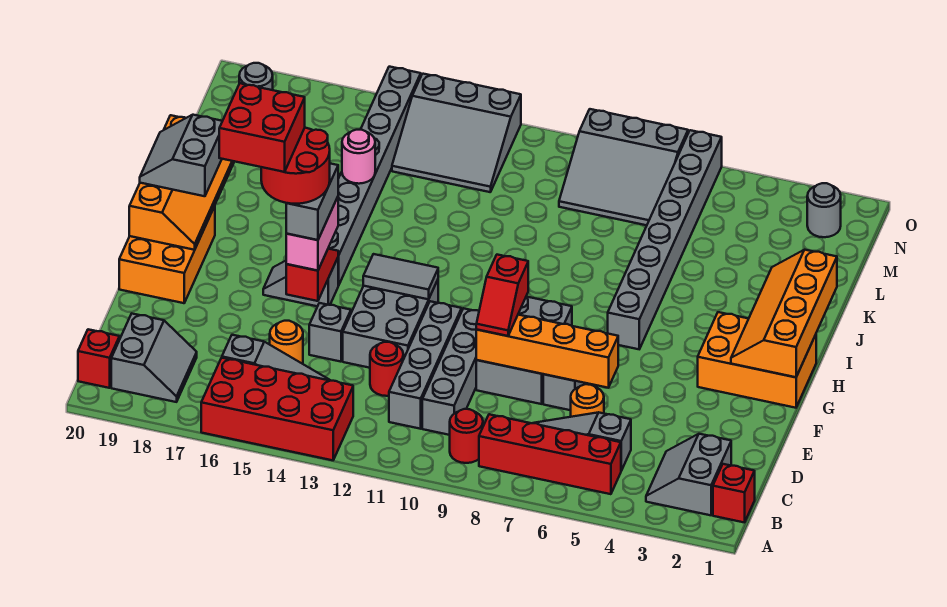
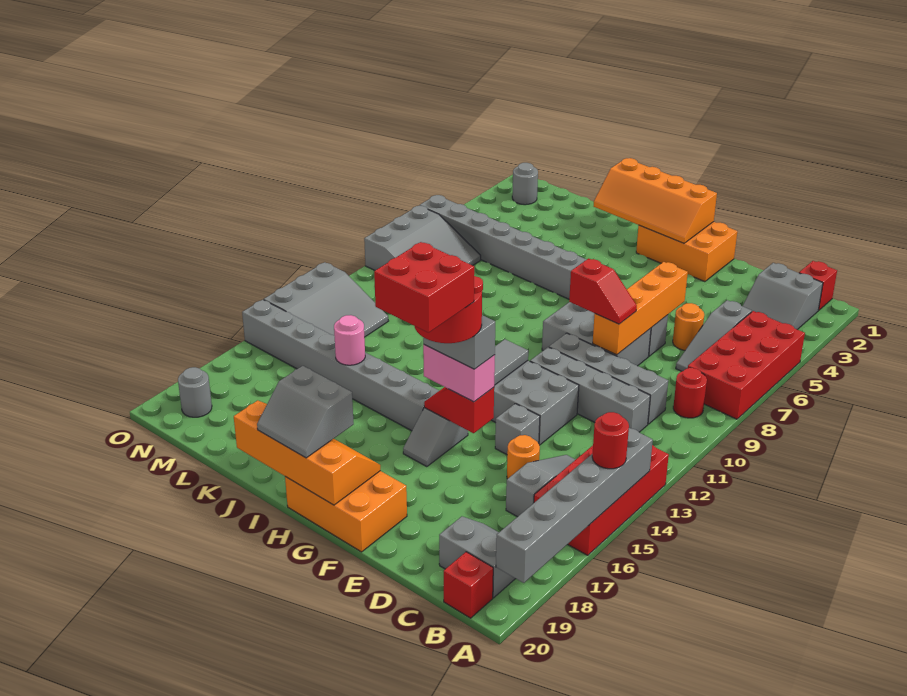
none -> grey 1x6 brick [496,428,653,583]
red 1x4 brick [479,414,621,494] -> red 2x4 brick [688,311,805,419]
red 1x1 round brick [370,342,403,396] -> red 1x1 round brick moved to [592,412,629,469]
orange 2x3 brick [698,312,816,408] -> orange 2x3 brick turned to [636,222,737,282]

